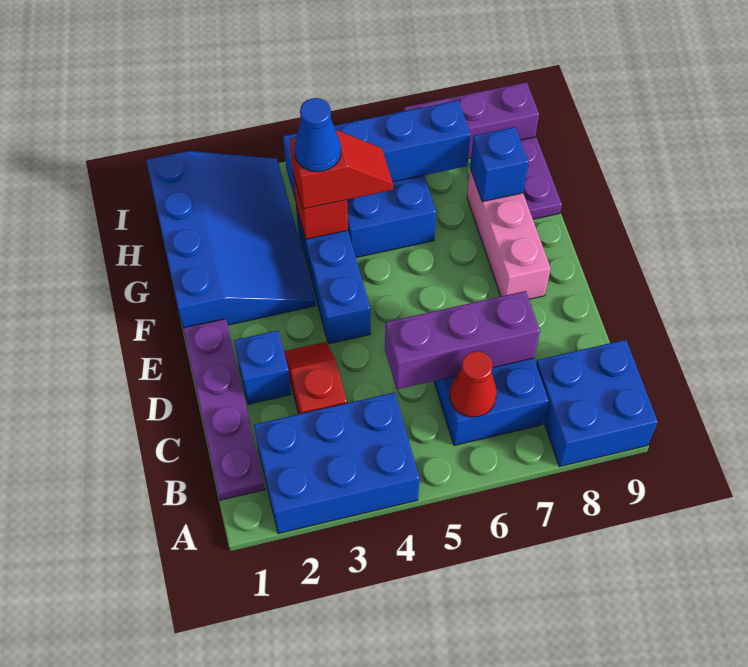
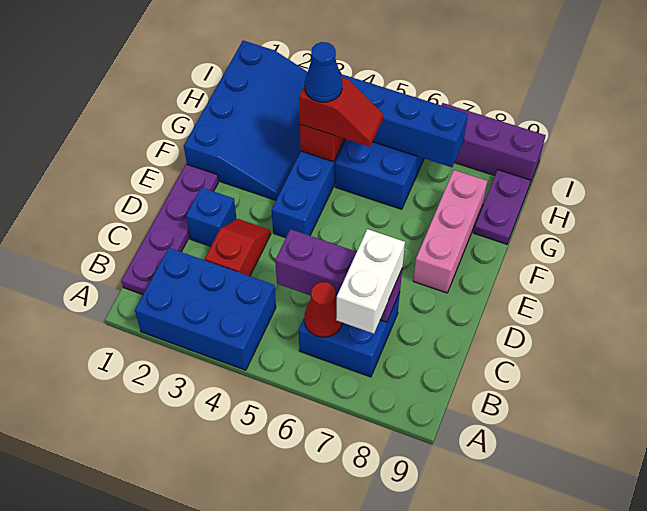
blue 2x2 brick [536,340,658,467] -> none
none -> white 1x2 brick [336,229,405,334]
blue 1x1 brick [470,127,528,202] -> none

